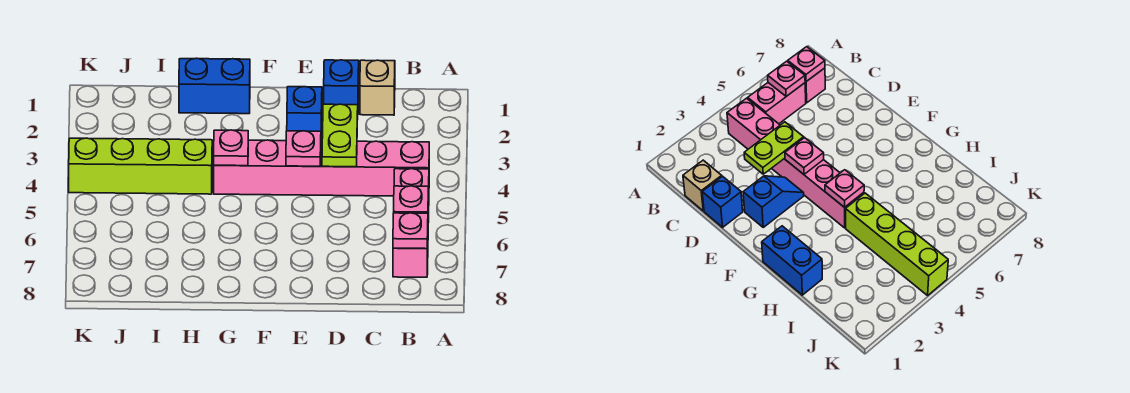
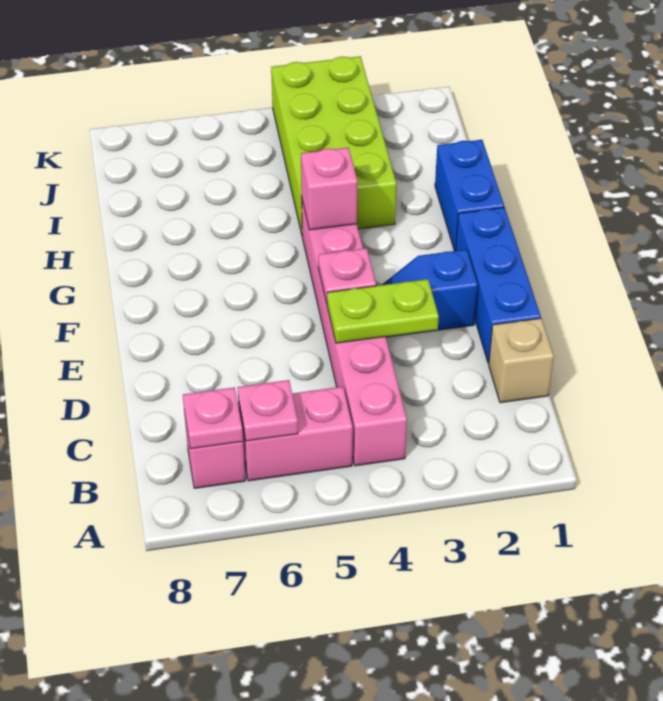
blue 1x1 brick [324,60,359,105] -> blue 1x3 brick [456,207,541,363]
pink 1x1 plate [214,130,248,166] -> pink 1x1 brick [301,148,357,230]
lime 1x4 brick [69,138,212,194] -> lime 2x4 brick [271,56,396,234]

